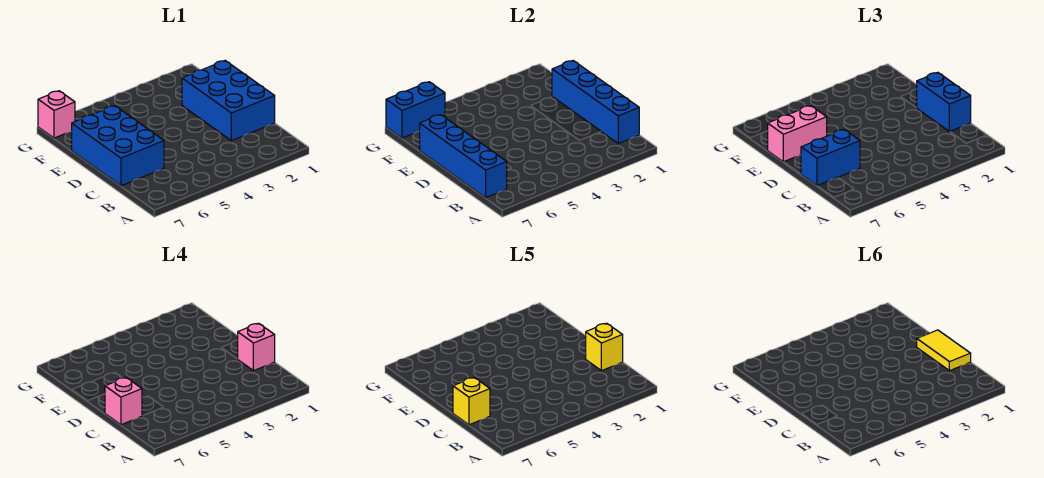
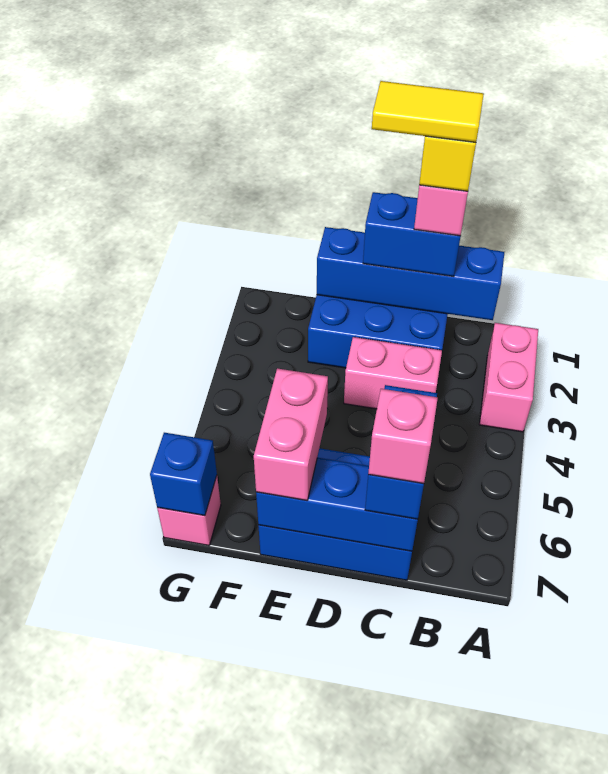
none -> pink 1x2 brick [479,323,538,432]
blue 1x4 brick [420,115,507,197] -> blue 1x3 brick [256,458,418,551]
none -> pink 1x2 brick [344,337,442,409]
yellow 1x1 brick [453,377,490,425] -> none
blue 1x2 brick [386,82,445,138] -> blue 1x1 brick [150,433,217,516]

